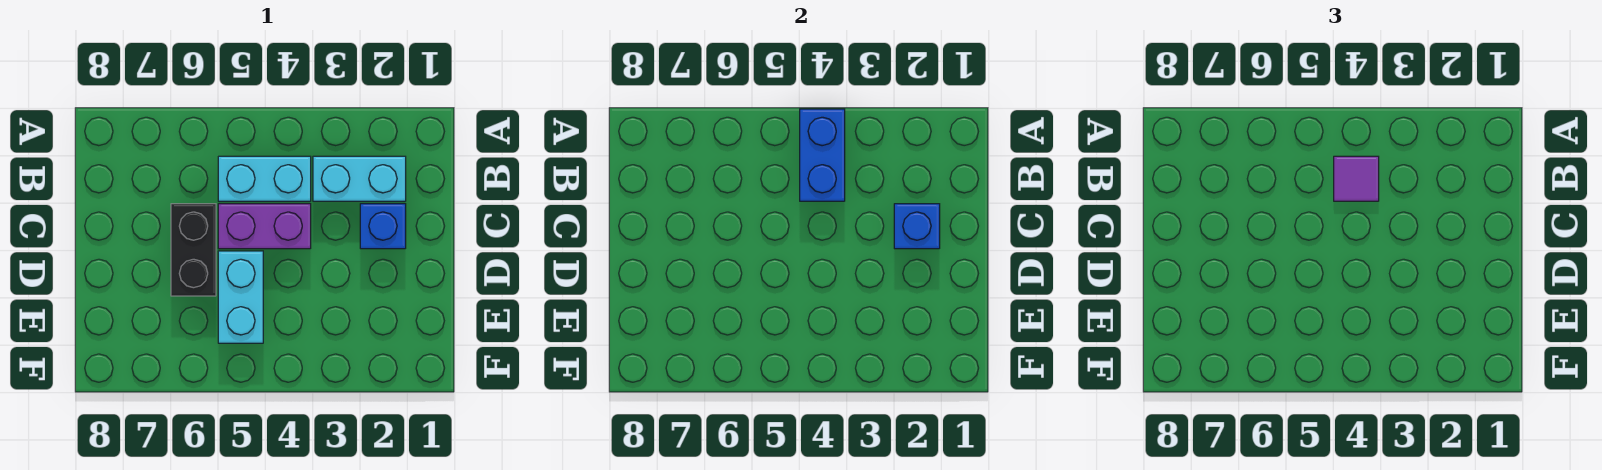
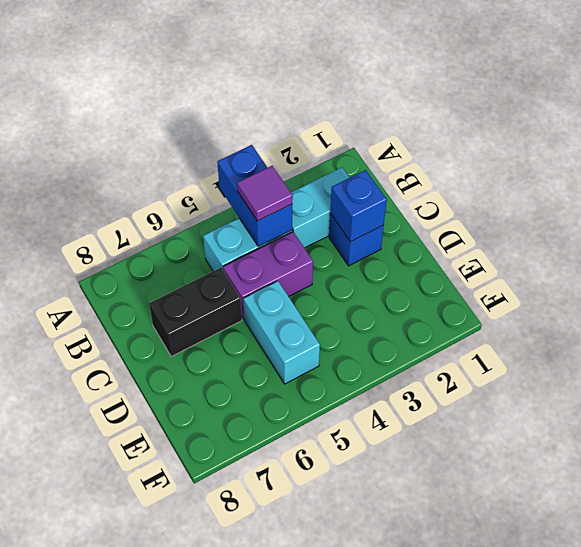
black 1x2 brick [171,204,216,296] -> black 1x2 brick turned to [149,268,242,356]

